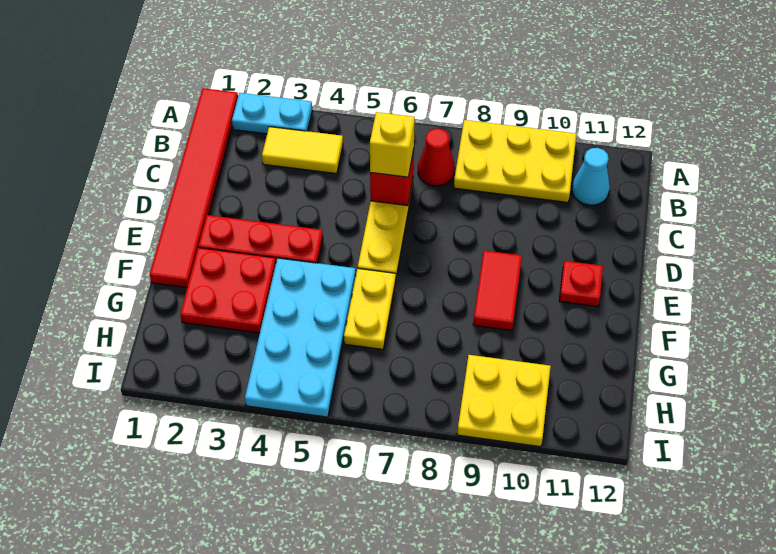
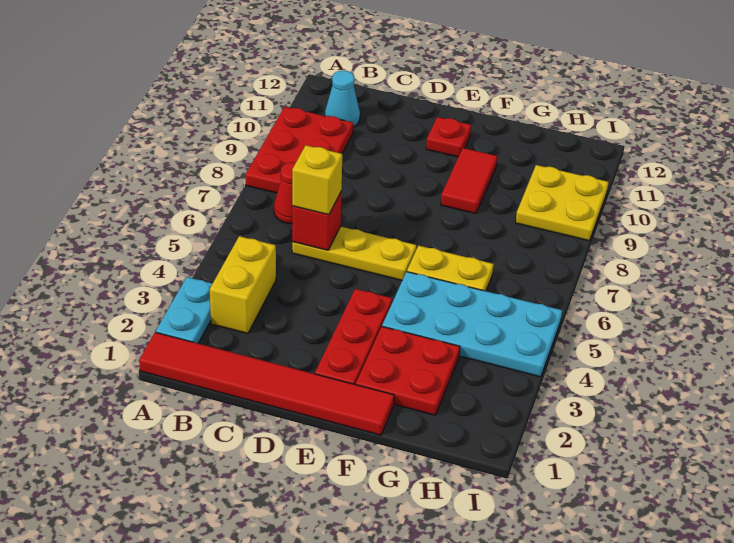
yellow 2x3 plate [454,120,576,203] -> red 2x3 plate [246,107,353,193]
yellow 1x2 tile [262,127,343,174] -> yellow 1x2 brick [210,236,276,334]
red 1x2 tile [473,251,522,331] -> red 1x2 tile turned to [441,148,497,214]

